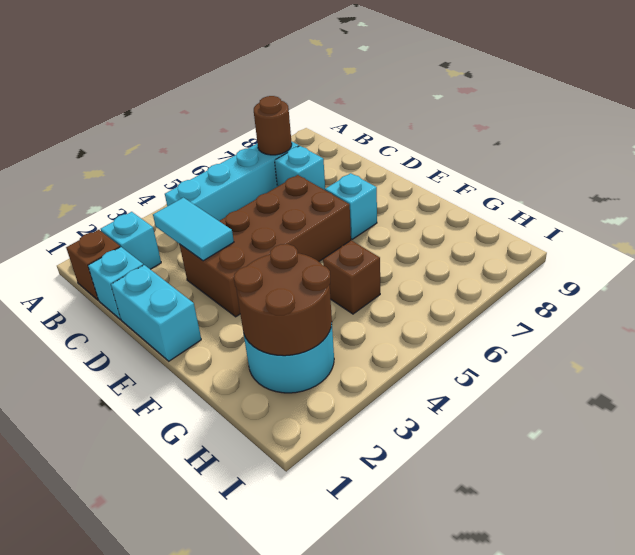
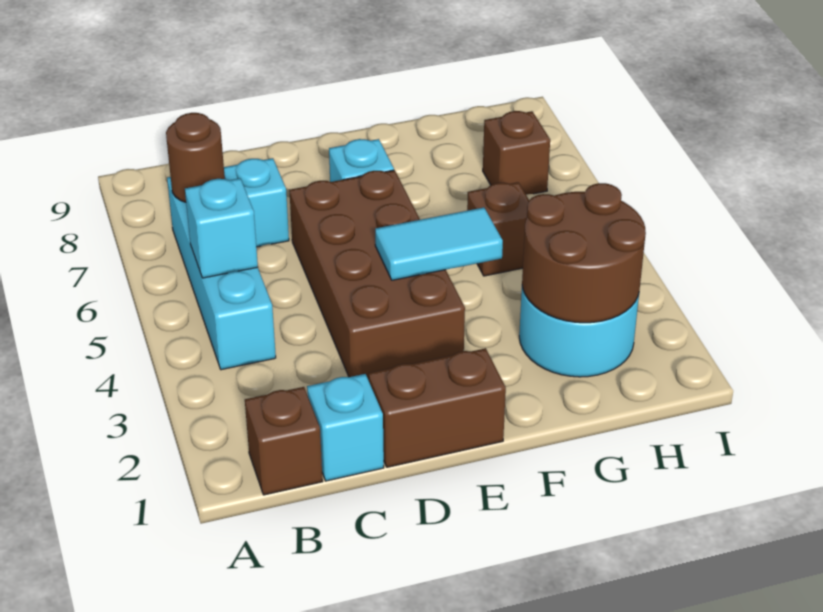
cyan 1x1 brick [101,212,161,269] -> cyan 1x1 brick moved to [185,178,258,278]
cyan 1x2 tile [153,198,234,261] -> cyan 1x2 tile moved to [375,208,503,280]
cyan 1x2 brick [111,265,201,361] -> brown 1x2 brick [369,348,506,467]
none -> brown 1x1 brick [483,111,550,195]

